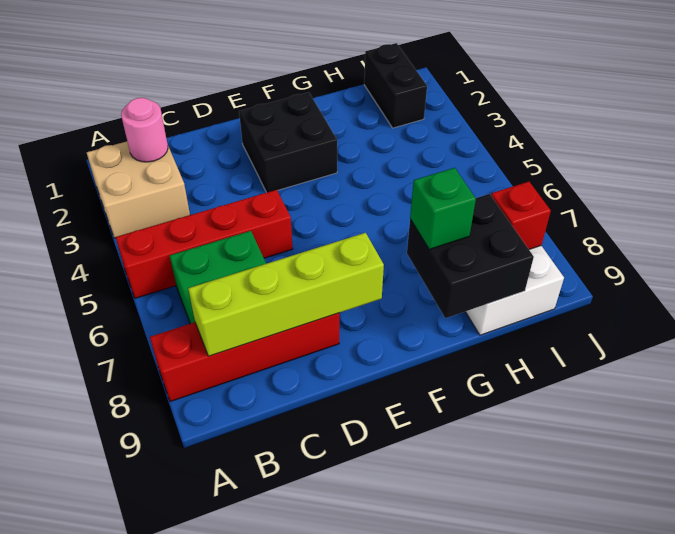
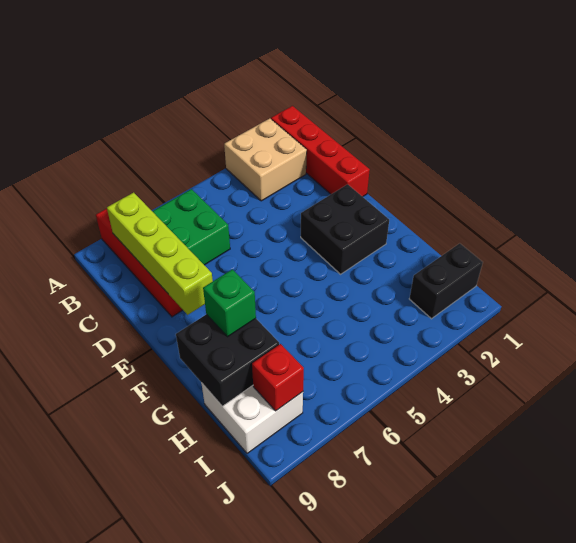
red 1x4 brick [116,190,293,298] -> red 1x4 brick moved to [271,106,370,197]
pink 1x1 round brick [121,98,168,162] -> none

